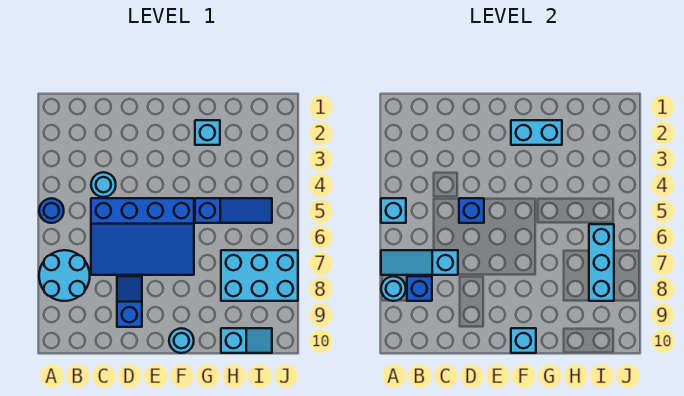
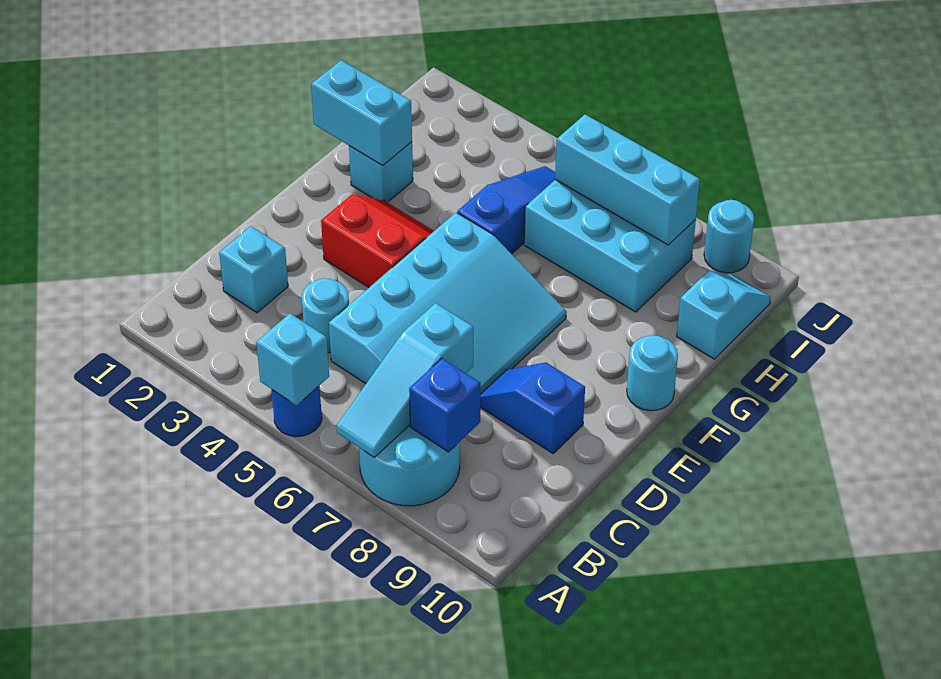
cyan 1x1 round brick [381,276,406,301] -> cyan 1x1 round brick moved to [704,200,754,273]
blue 3x4 slope [91,198,194,275] -> cyan 3x4 slope [329,213,567,394]
blue 1x1 brick [459,198,484,223] -> none
none -> red 2x2 slope [321,194,434,287]
cyan 1x2 brick [511,120,562,145] -> cyan 1x2 brick turned to [311,60,412,166]
cyan 1x1 brick [511,328,536,353] -> cyan 1x1 brick moved to [219,226,288,313]
cyan 2x3 brick [221,250,298,301] -> cyan 2x3 brick turned to [524,180,696,312]

